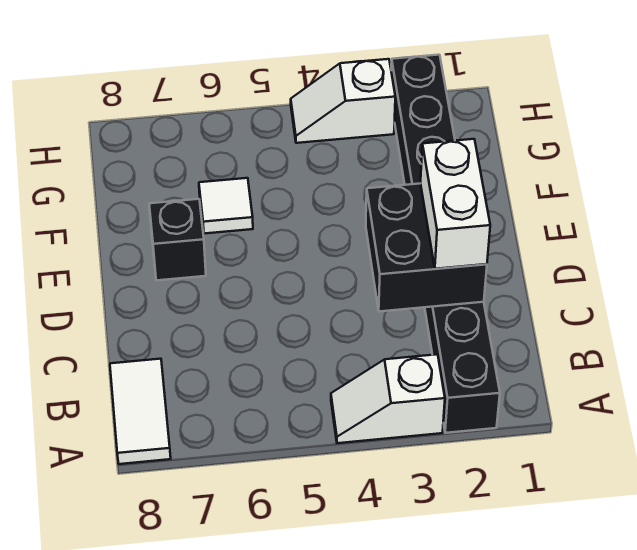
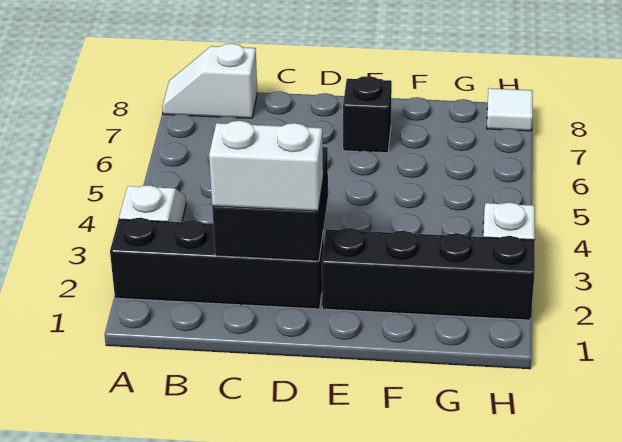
white 1x2 tile [110,359,171,464] -> white 1x2 slope [162,43,257,118]
white 1x1 tile [199,178,253,234] -> white 1x1 tile moved to [487,88,533,131]

